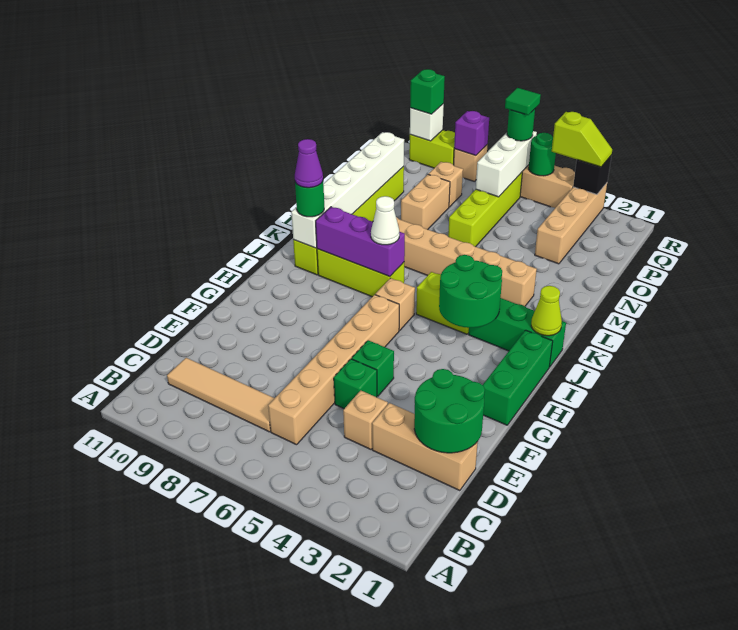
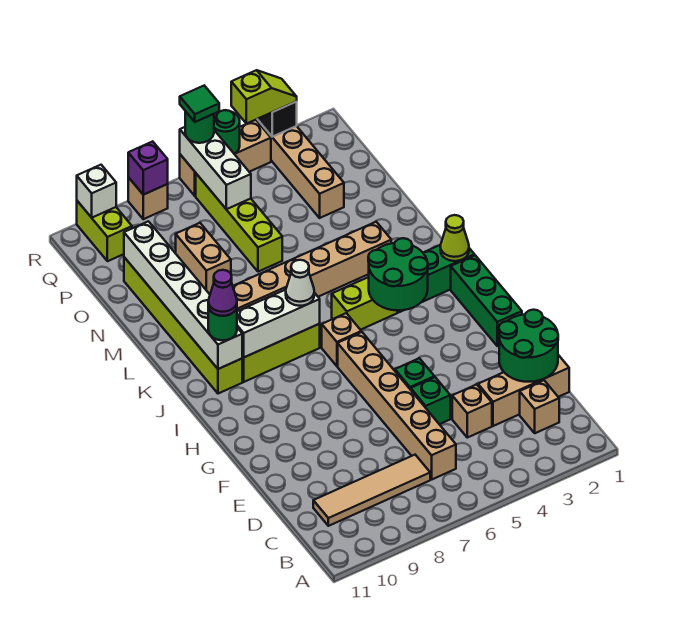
purple 1x3 brick [316,207,405,277] -> white 1x3 brick [237,290,320,357]
tan 1x1 brick [428,162,463,207] -> tan 1x1 brick moved to [520,380,559,433]
lime 1x2 brick [409,130,455,168] -> lime 1x2 brick turned to [77,201,132,261]
green 1x1 brick [410,69,445,114] -> none

